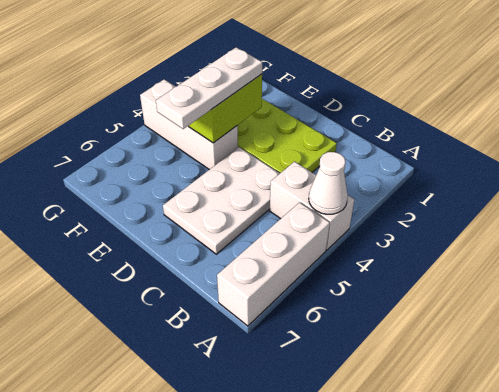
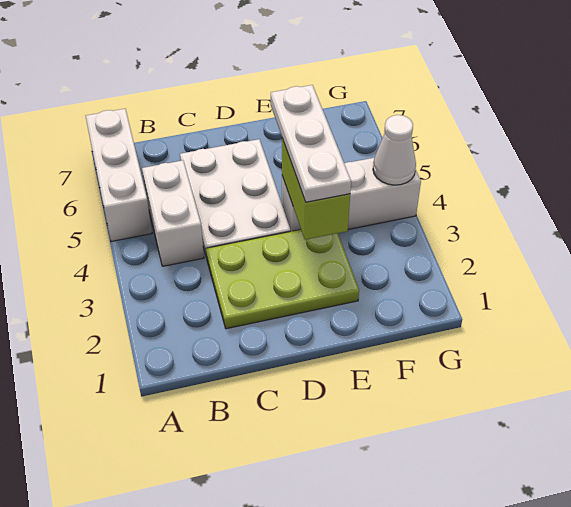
white 1x2 brick [270,162,354,250] -> white 1x2 brick turned to [142,160,204,266]
white 1x1 cone [309,152,348,214] -> white 1x1 cone moved to [373,115,416,185]

